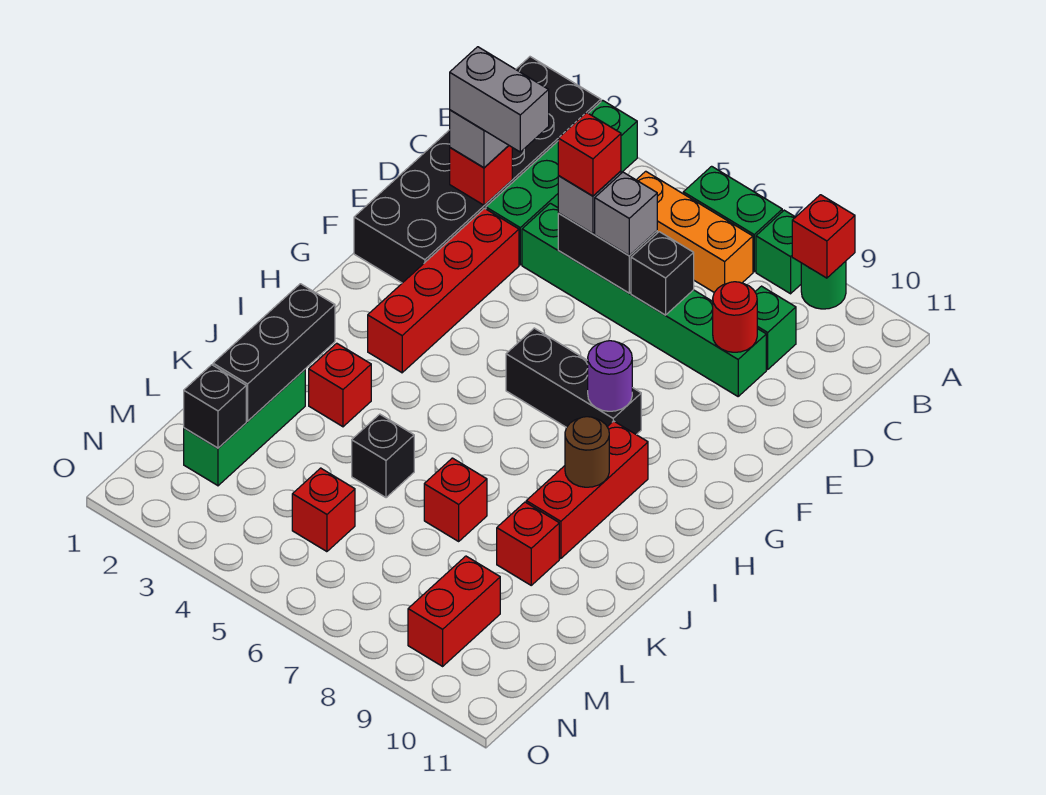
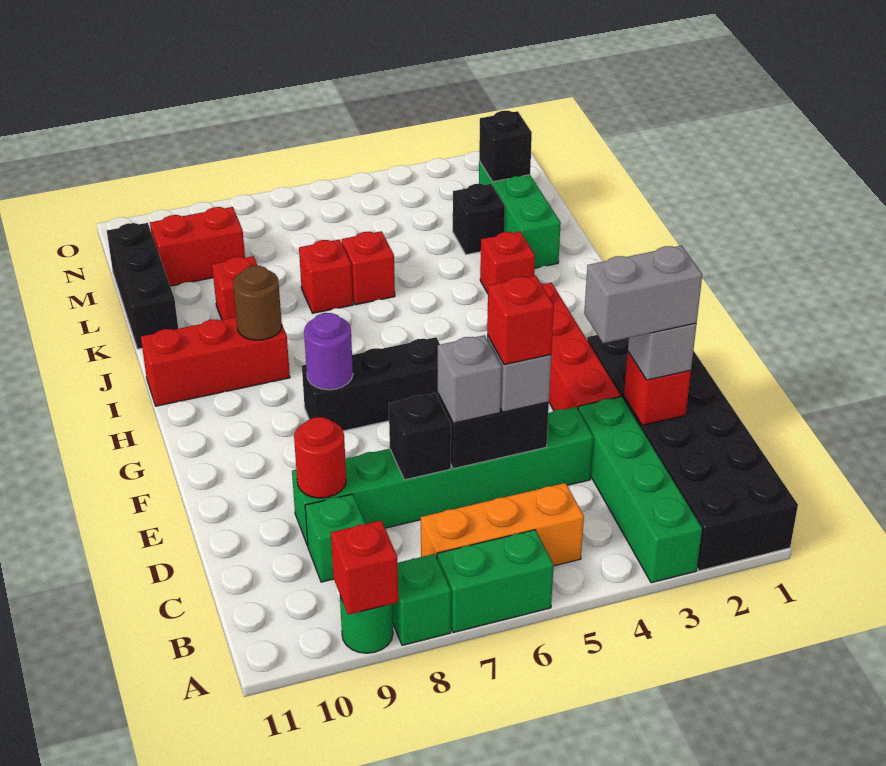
red 1x3 brick [526,421,648,559] -> red 1x3 brick turned to [141,317,290,406]
black 1x3 brick [213,284,335,421] -> black 1x3 brick moved to [107,223,178,349]
black 1x1 brick [352,414,414,498] -> black 1x1 brick moved to [453,184,505,255]
red 1x1 brick [292,468,355,552] -> red 1x1 brick moved to [342,231,395,305]
red 1x2 brick [408,556,500,666] -> red 1x2 brick turned to [150,207,245,286]

